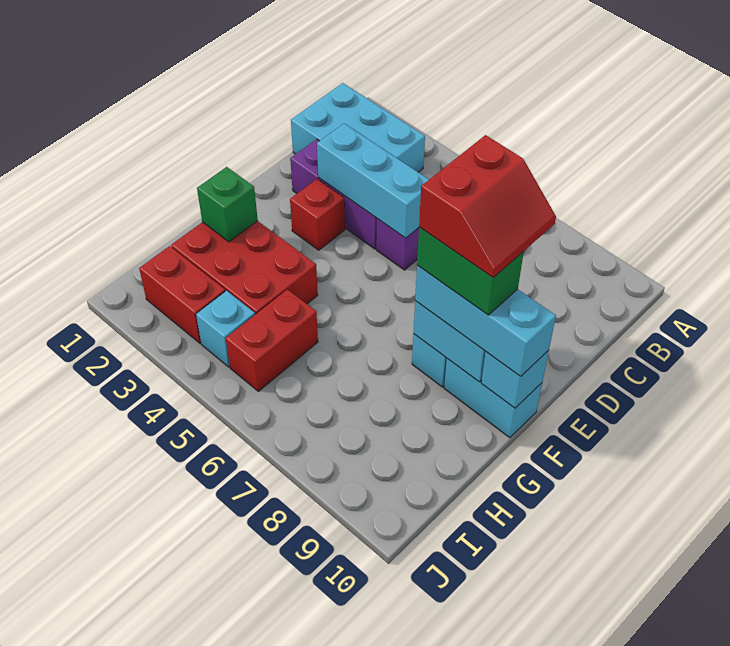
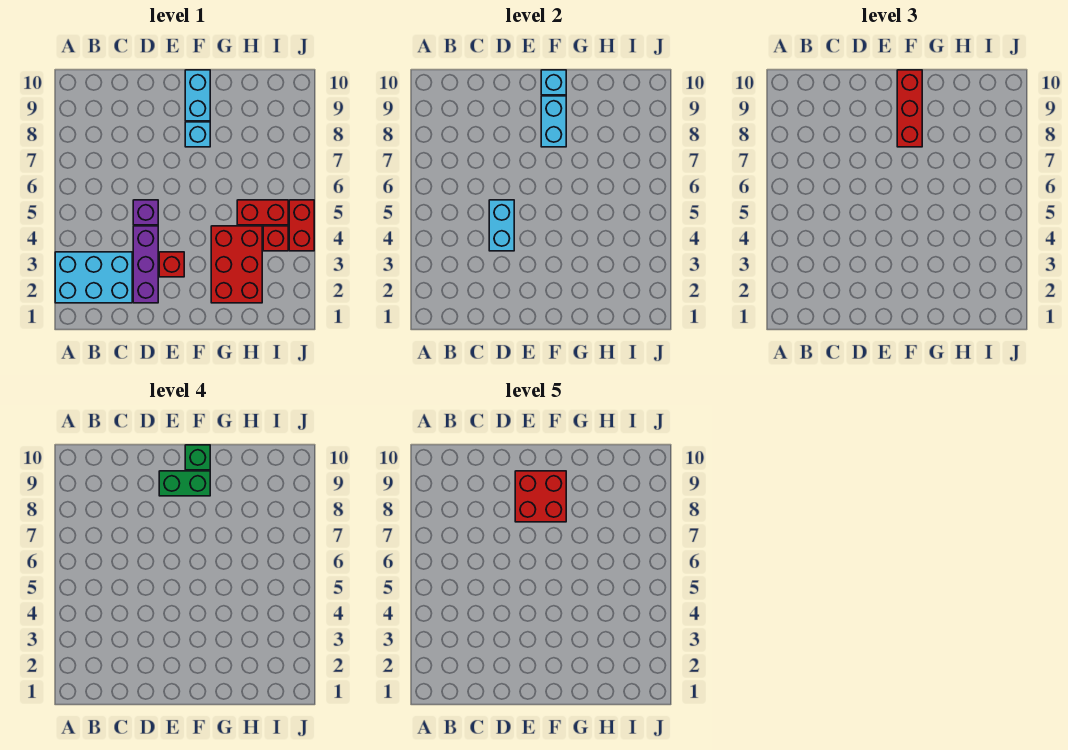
cyan 2x3 brick [291,83,425,172] -> cyan 2x3 brick turned to [55,252,132,303]
cyan 1x3 brick [317,123,429,238] -> cyan 1x2 brick [489,200,514,251]
red 2x2 slope [419,135,556,278] -> red 2x2 brick [515,471,566,522]
cyan 1x3 brick [415,266,556,376] -> red 1x3 brick [897,70,922,147]
green 1x2 brick [417,227,524,315] -> green 1x2 brick turned to [159,471,210,496]
green 1x1 brick [197,167,258,242] -> green 1x1 brick moved to [185,445,210,470]
red 1x2 brick [139,246,225,343] -> red 1x2 brick moved to [289,200,314,251]
cyan 1x1 brick [196,291,255,367] -> red 1x1 brick [263,226,288,251]

